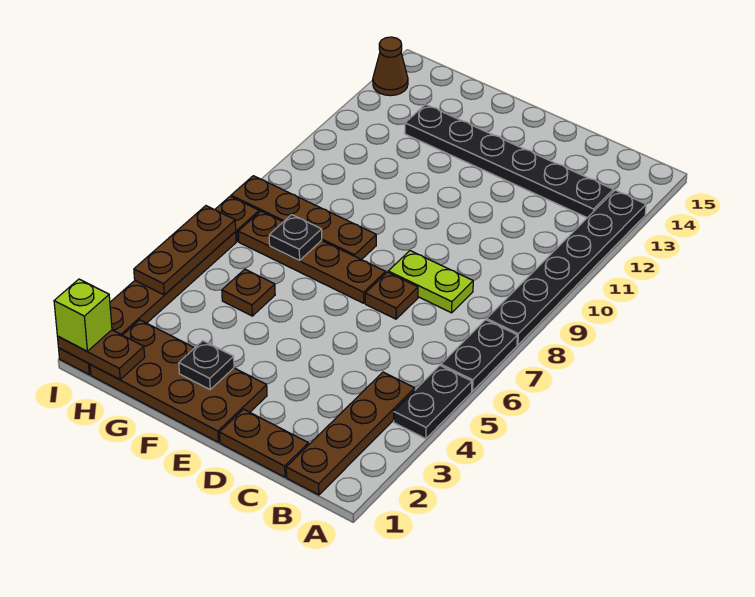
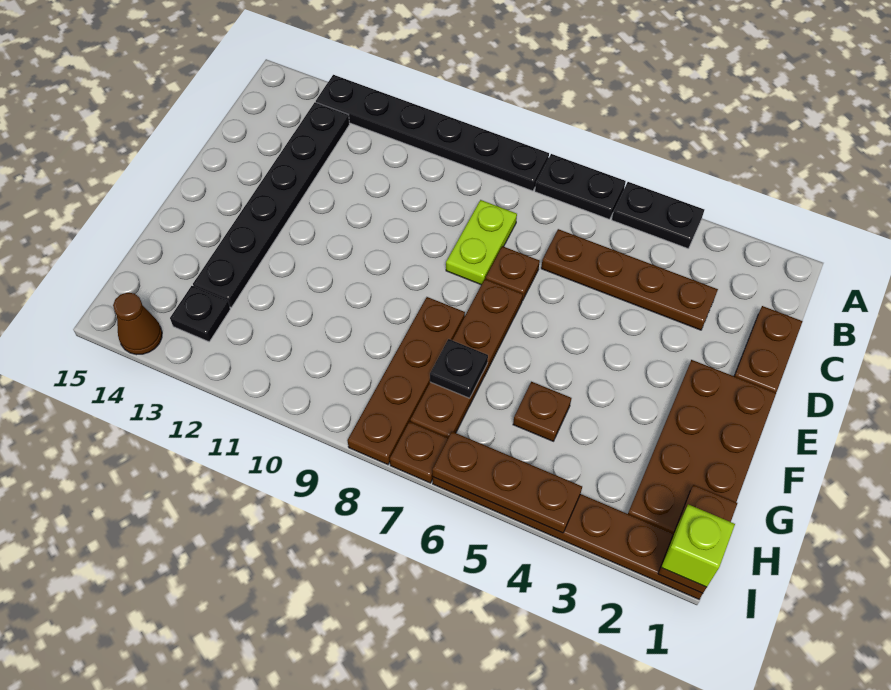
brown 1x4 plate [286,372,415,495] -> brown 1x4 plate moved to [541,229,718,330]
black 1x1 plate [179,341,234,389] -> black 1x1 plate moved to [170,286,230,342]

